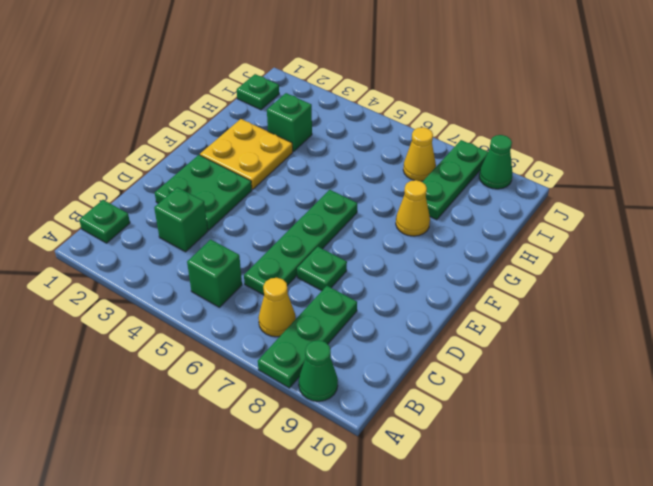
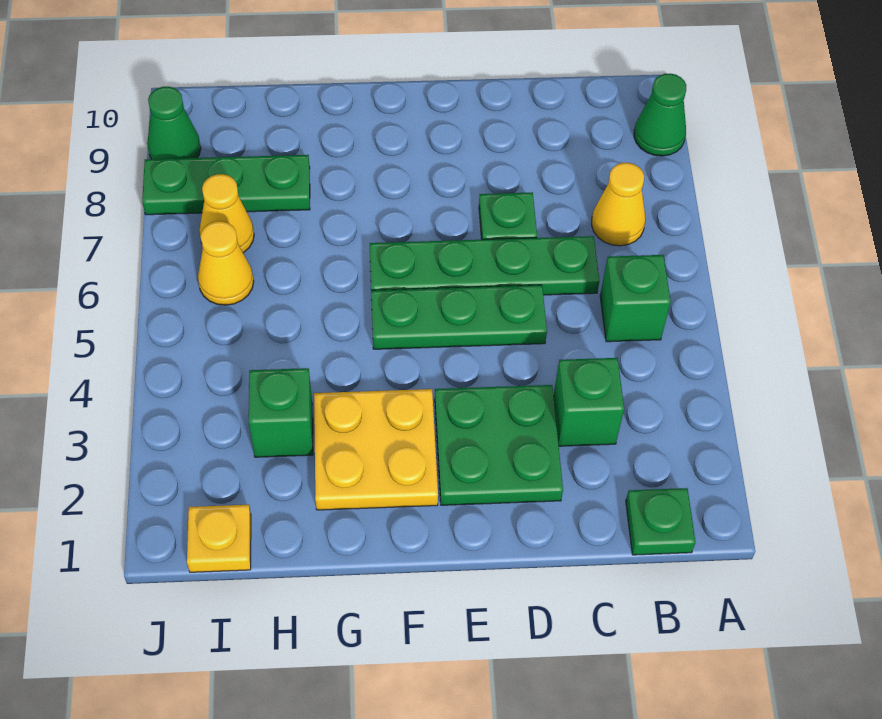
green 1x3 plate [258,286,357,388] -> green 1x3 plate moved to [371,285,547,349]
yellow 1x1 cone [396,180,430,236] -> yellow 1x1 cone moved to [198,221,254,305]
green 1x1 plate [237,74,279,110] -> yellow 1x1 plate [187,505,251,572]

